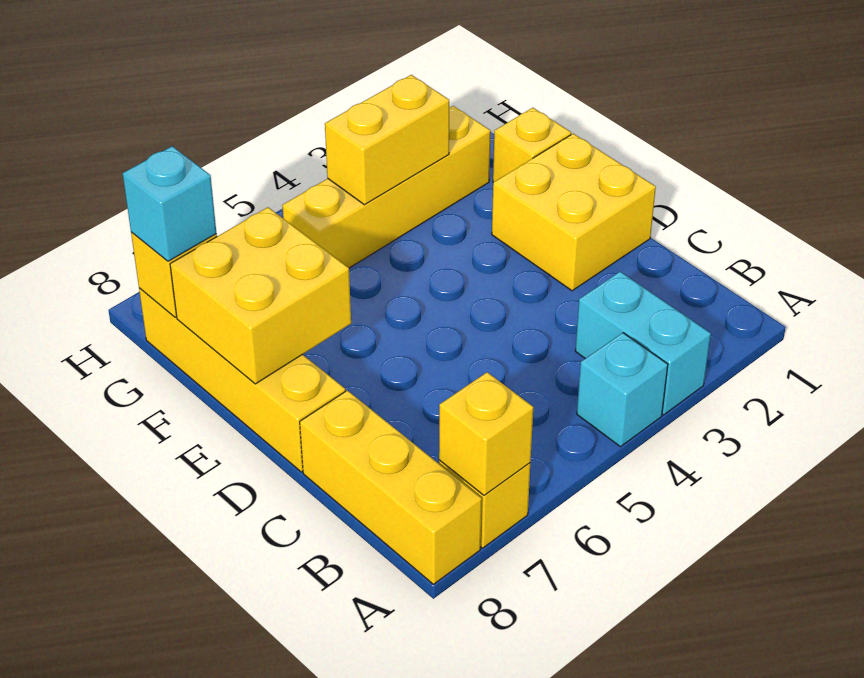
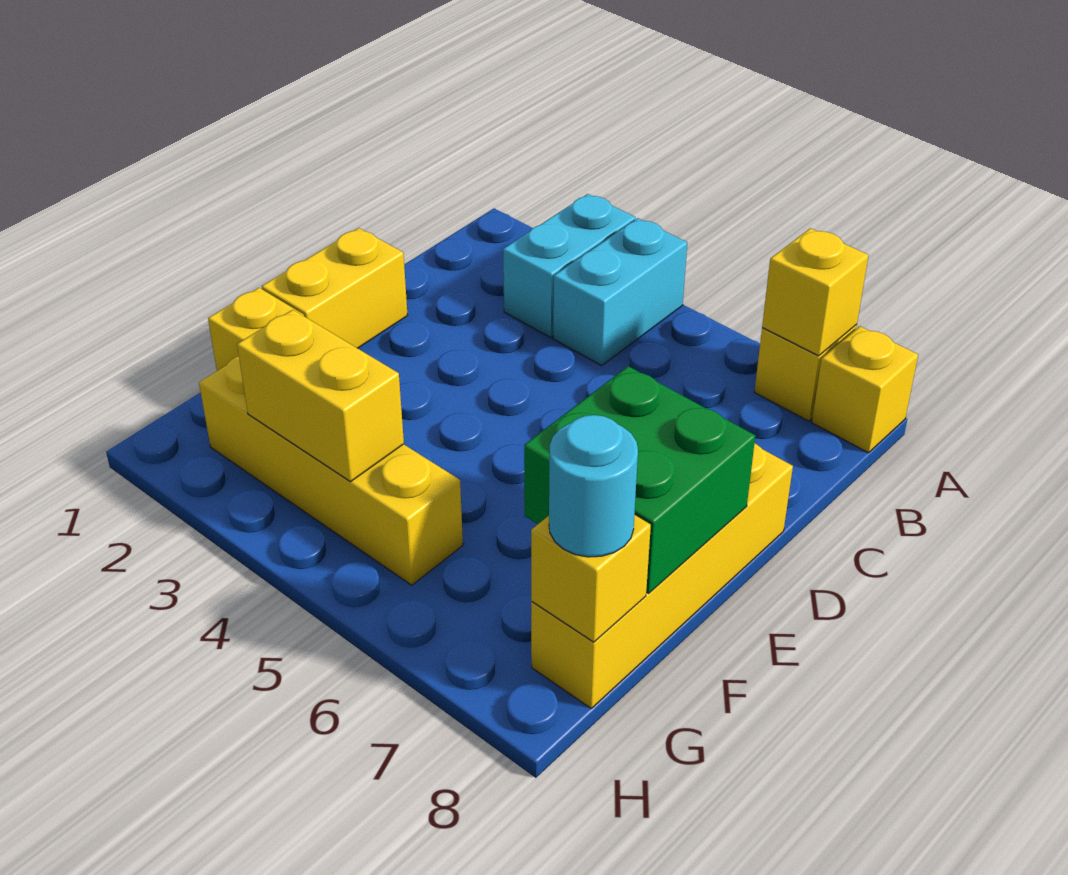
cyan 1x1 brick [577,333,668,447] -> cyan 1x2 brick [553,218,687,365]
yellow 1x3 brick [300,390,482,584] -> yellow 1x1 brick [812,326,918,453]
yellow 2x2 brick [492,134,656,291] -> yellow 1x2 brick [261,228,408,348]
yellow 2x2 brick [170,207,351,384] -> green 2x2 brick [524,366,755,594]
cyan 1x1 brick [123,146,217,261] -> cyan 1x1 round brick [549,415,638,557]

